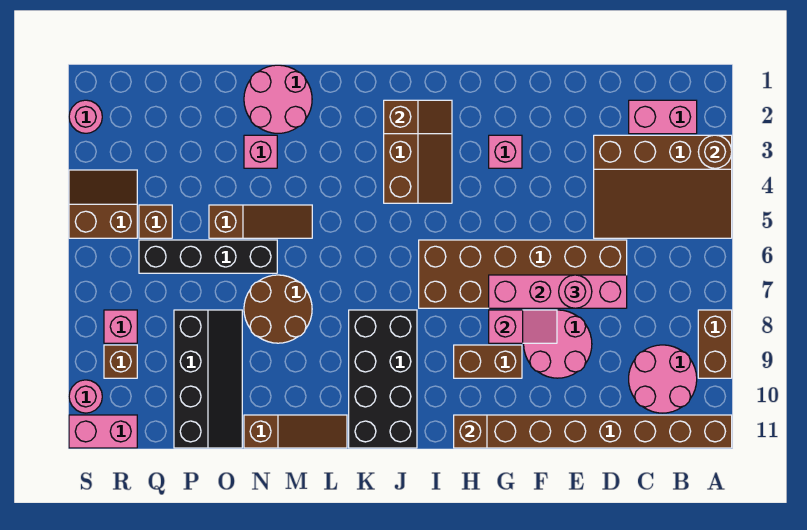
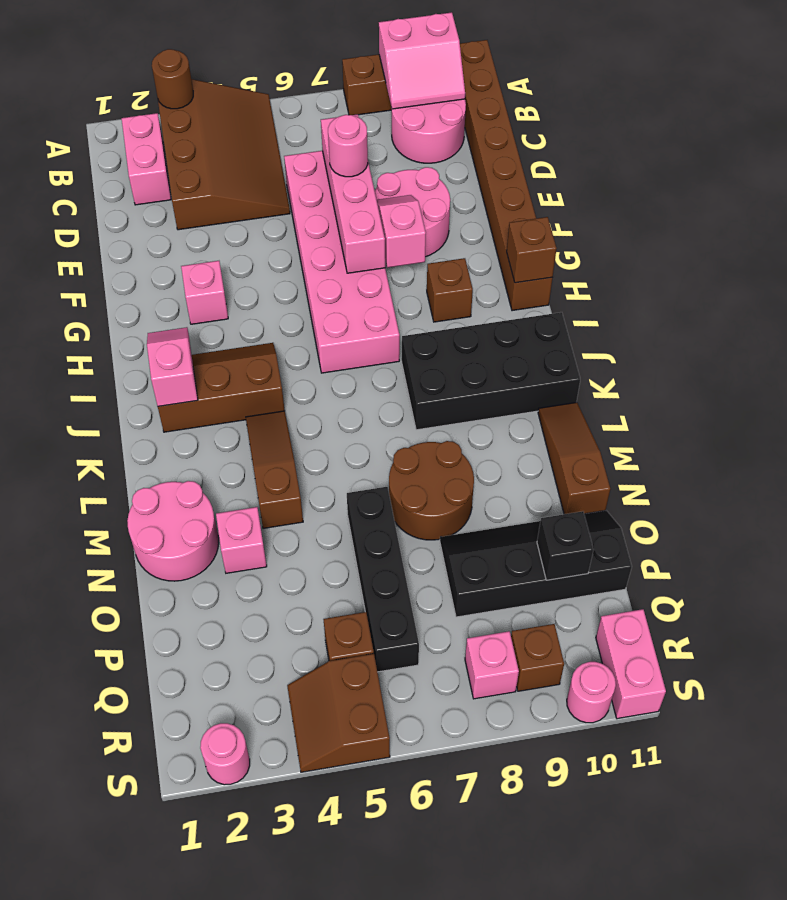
none -> pink 2x2 slope [379,12,465,109]
brown 2x6 brick [419,240,627,308] -> pink 2x6 brick [284,151,400,373]
brown 1x2 brick [454,345,522,378] -> brown 1x1 brick [427,258,473,322]
brown 1x2 slope [384,100,452,134] -> pink 1x2 slope [147,327,198,406]
brown 1x3 slope [209,205,312,238] -> brown 1x3 slope moved to [246,411,303,528]
none -> black 1x1 brick [537,511,593,580]

